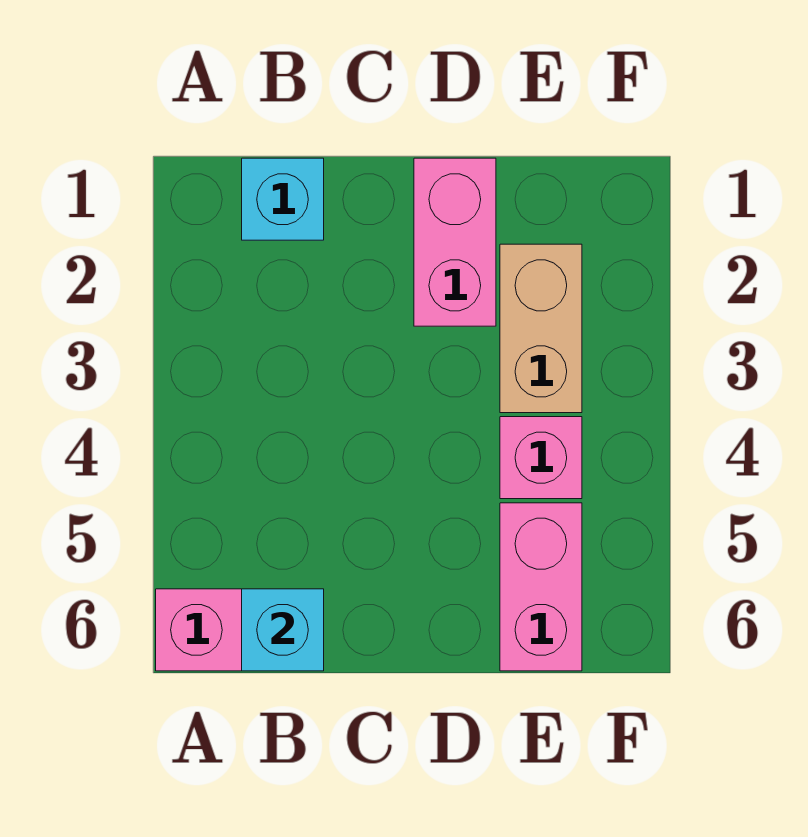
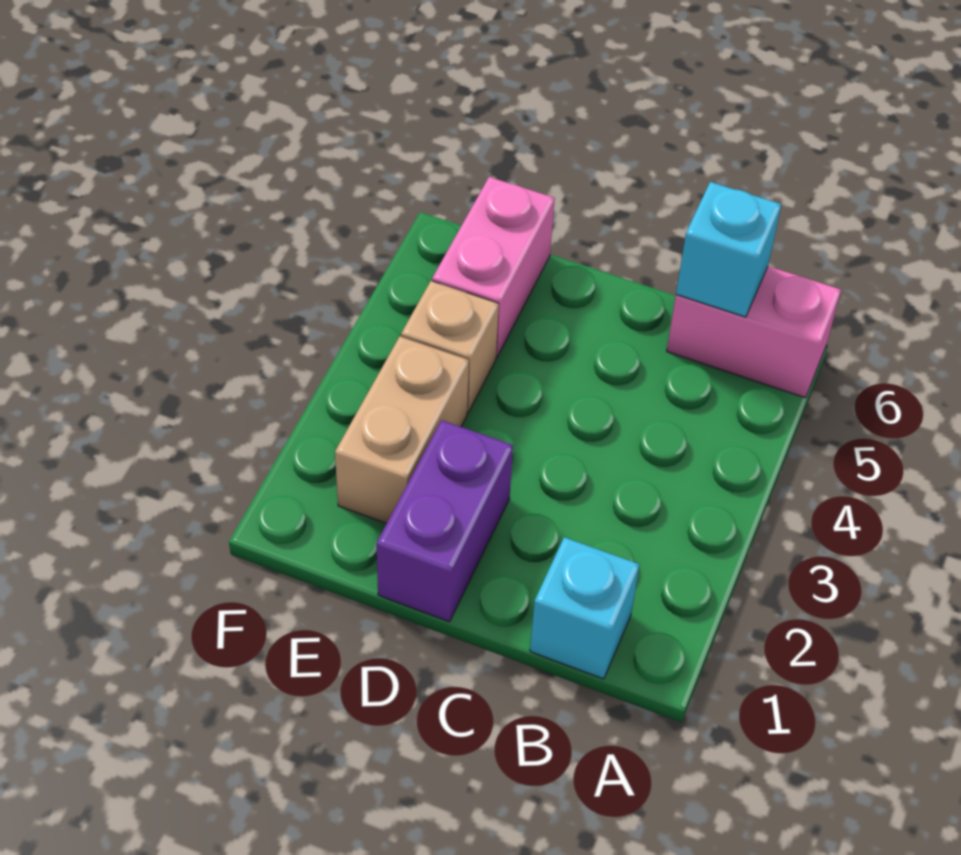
pink 1x2 brick [414,158,496,326] -> purple 1x2 brick [376,420,513,622]
pink 1x1 brick [500,417,582,499] -> tan 1x1 brick [401,281,499,413]

